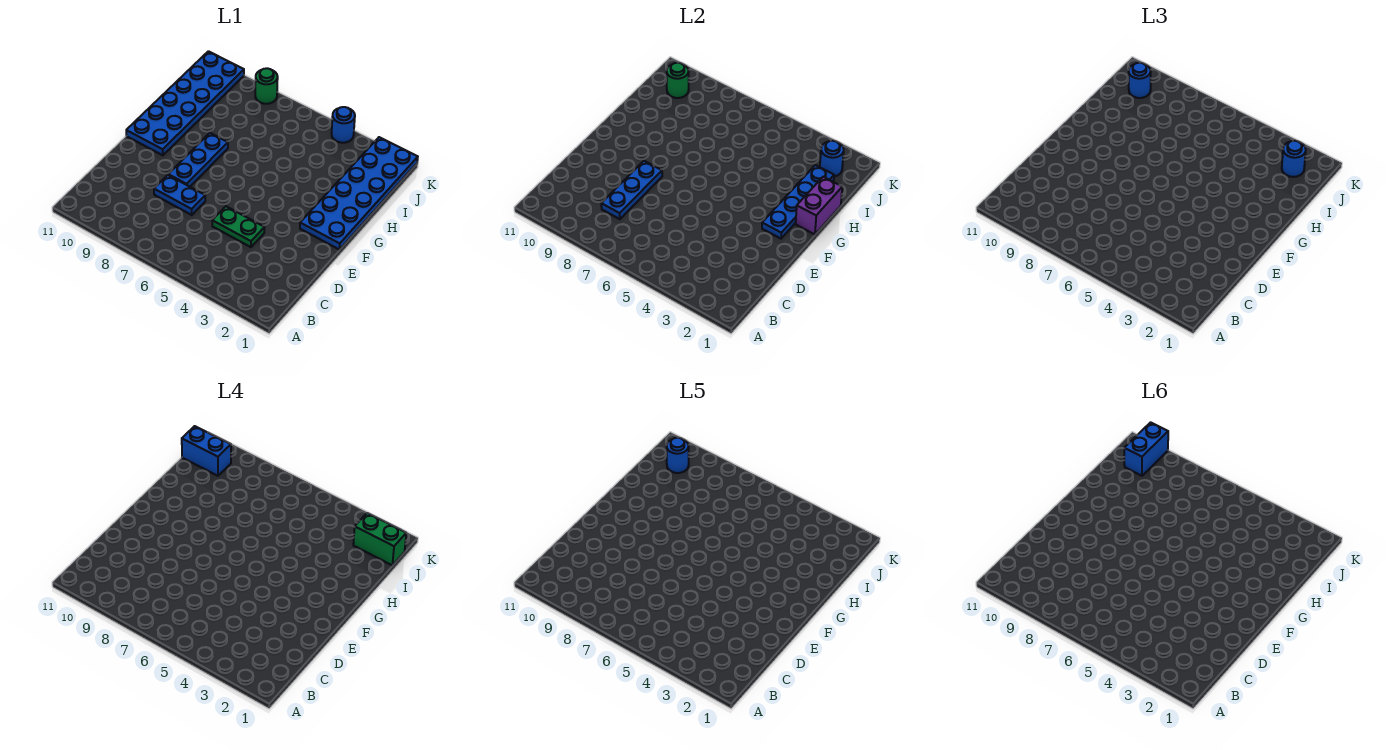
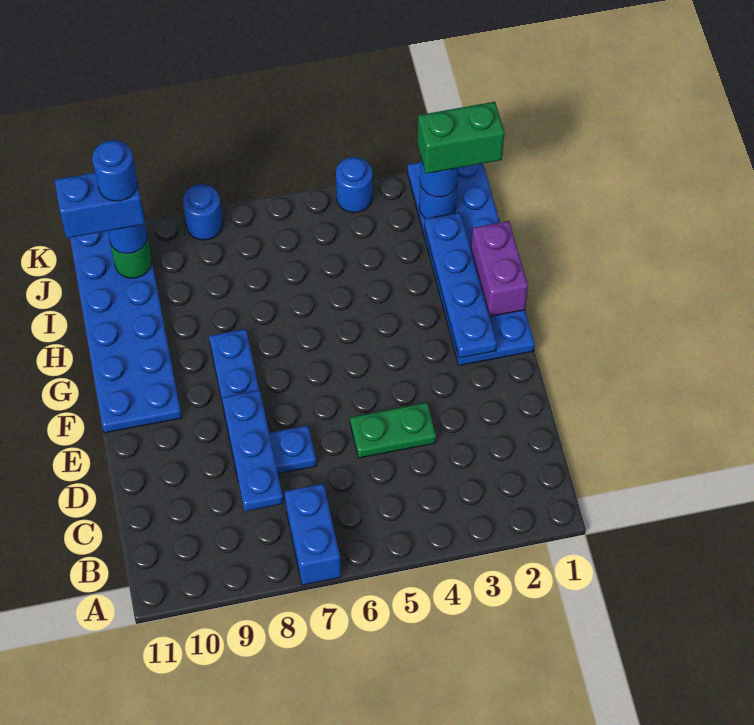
blue 1x2 brick [1124,422,1168,476] -> blue 1x2 brick moved to [284,484,341,585]
green 1x1 round brick [255,68,278,104] -> blue 1x1 round brick [183,184,223,240]

